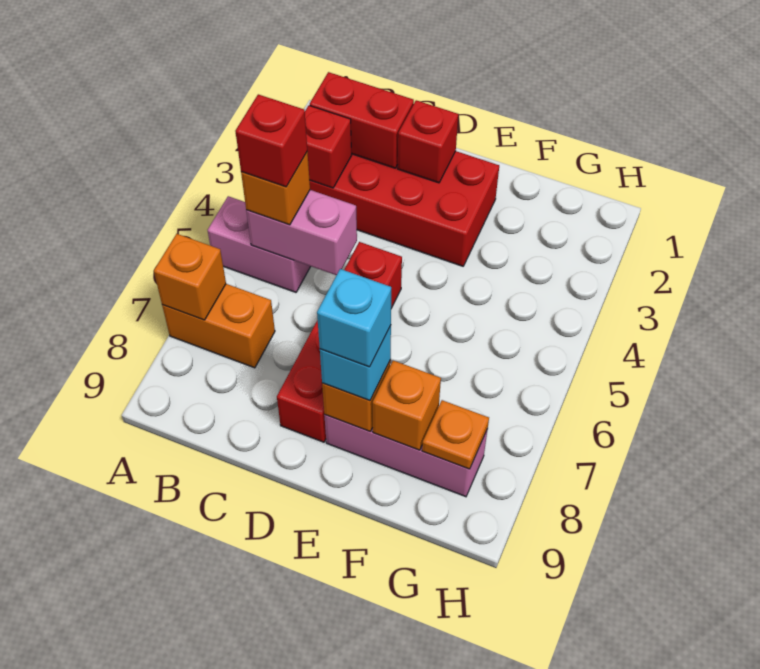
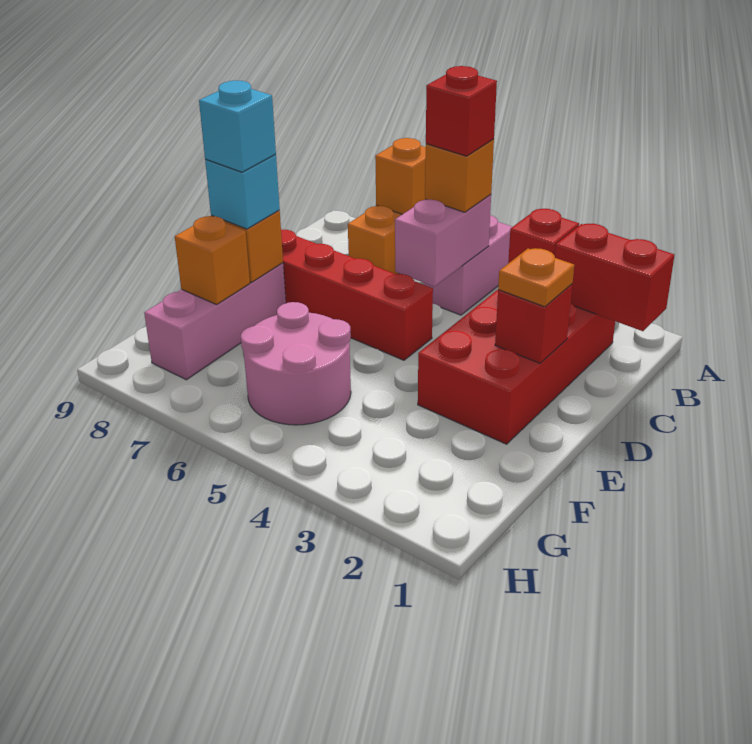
red 1x2 brick [310,72,414,168] -> red 1x2 brick turned to [555,224,674,331]
none -> pink 2x2 round brick [241,302,351,425]
orange 1x1 plate [422,400,489,469] -> orange 1x1 plate moved to [498,248,574,307]

